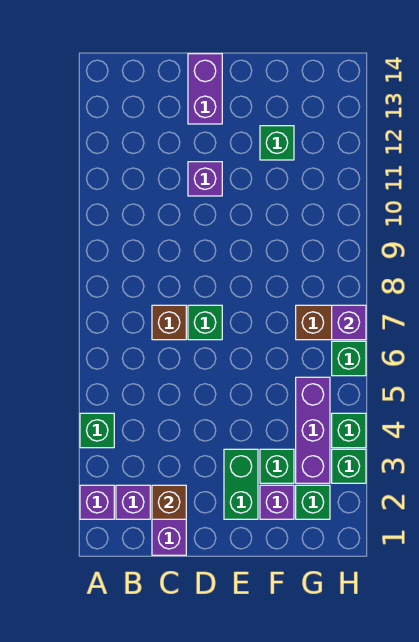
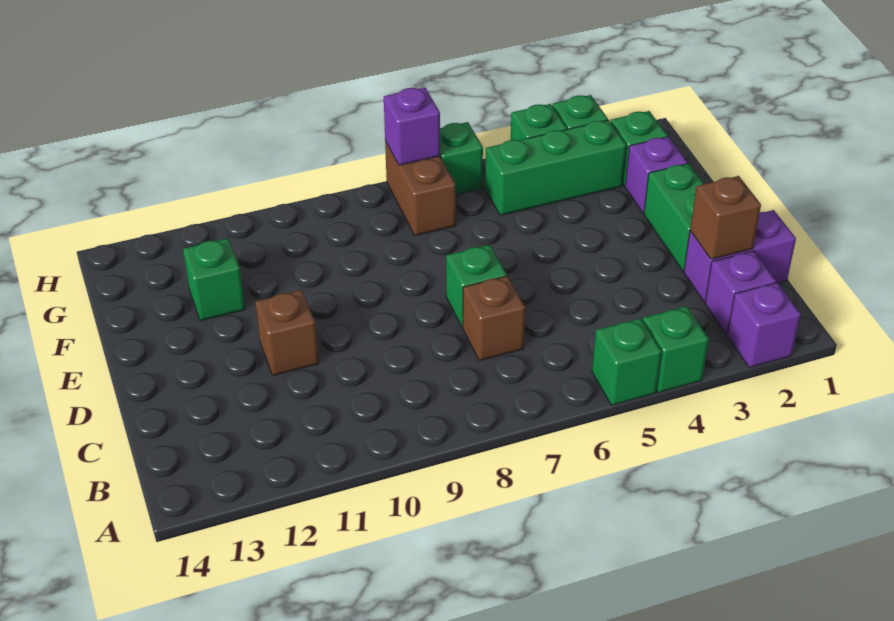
purple 1x1 brick [188,162,222,196] -> brown 1x1 brick [255,290,319,375]
purple 1x2 brick [188,54,222,124] -> none
green 1x2 brick [224,449,258,519] -> green 1x2 brick turned to [644,164,704,271]
green 1x1 brick [260,449,294,483] -> green 1x1 brick moved to [592,318,662,405]
purple 1x3 brick [296,377,330,483] -> green 1x3 brick [485,120,626,215]

